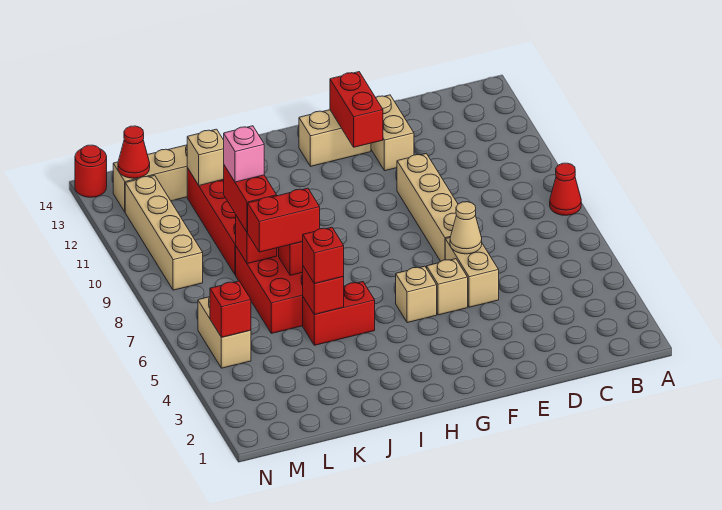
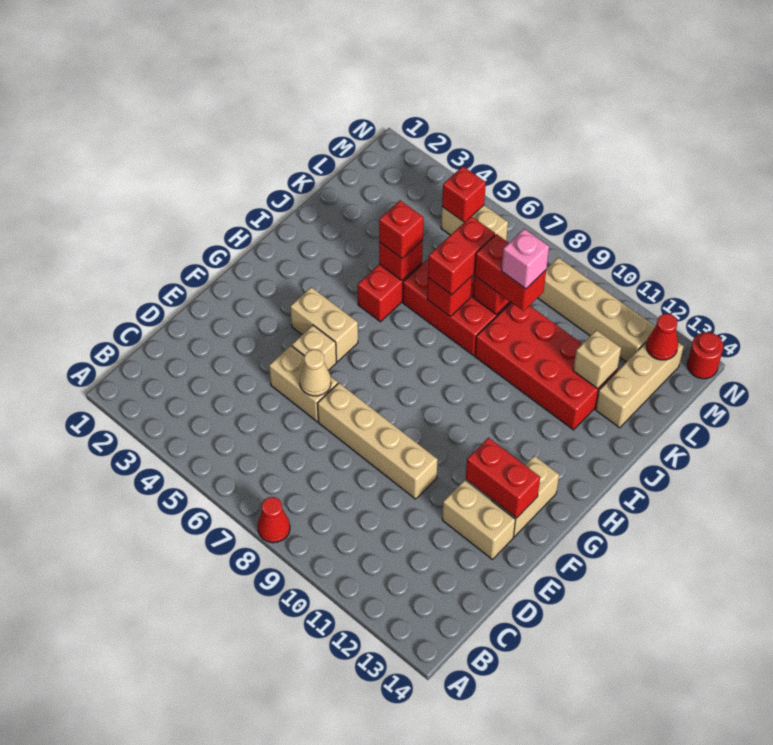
tan 1x1 brick [396,266,437,323] -> tan 1x2 brick [290,287,358,362]

